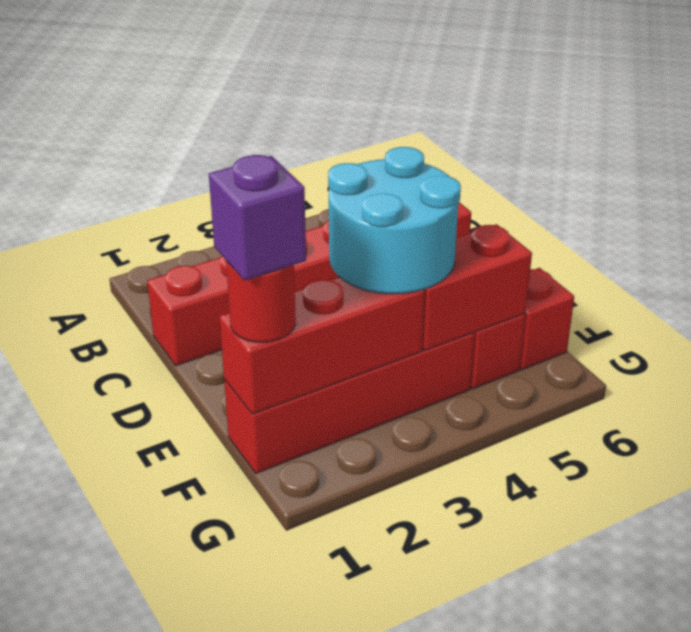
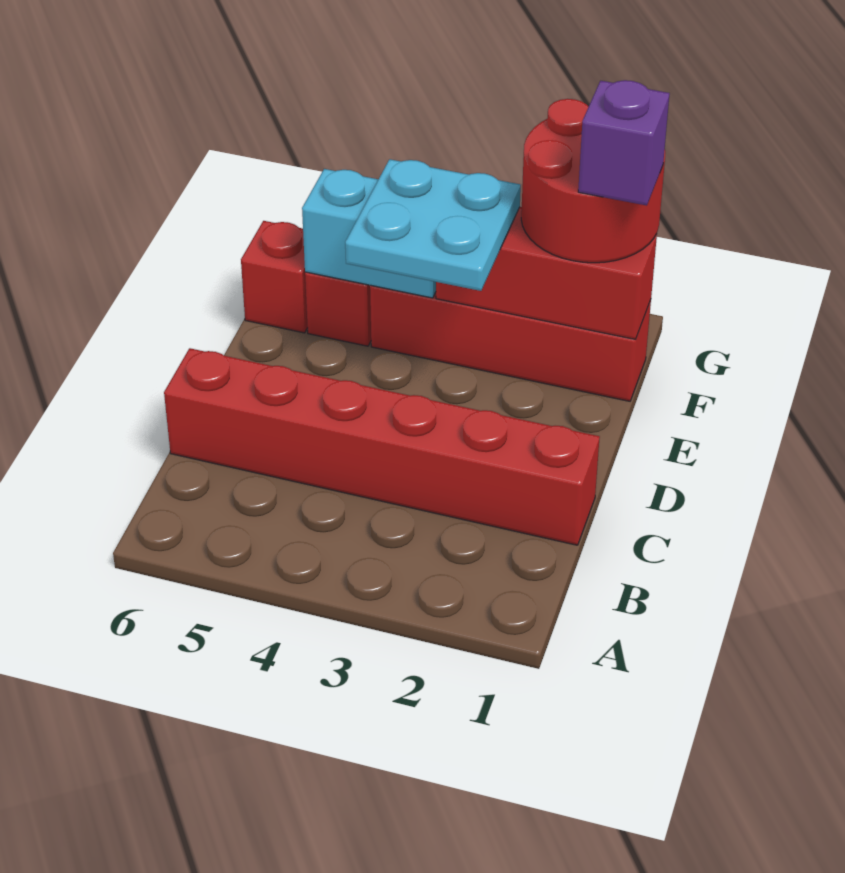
cyan 2x2 round brick [328,147,461,294] -> cyan 2x2 plate [345,159,521,291]
red 1x1 round brick [226,261,296,343] -> red 2x2 round brick [521,99,665,263]
red 1x2 brick [422,224,532,351] -> cyan 1x2 brick [302,169,436,298]

